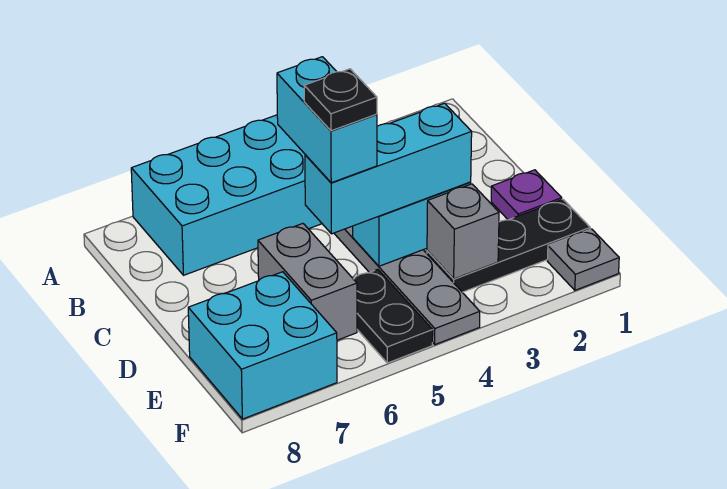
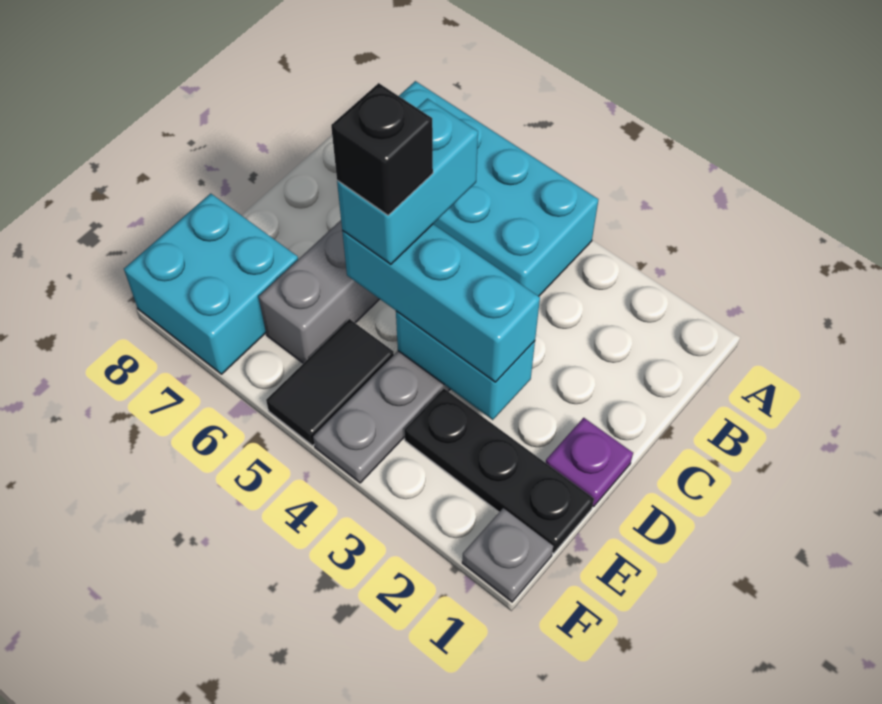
black 1x1 plate [304,69,377,131] -> black 1x1 brick [331,83,433,215]
grey 1x1 brick [427,184,499,279] -> none
black 1x2 plate [354,269,433,363] -> black 1x2 tile [266,319,394,445]

